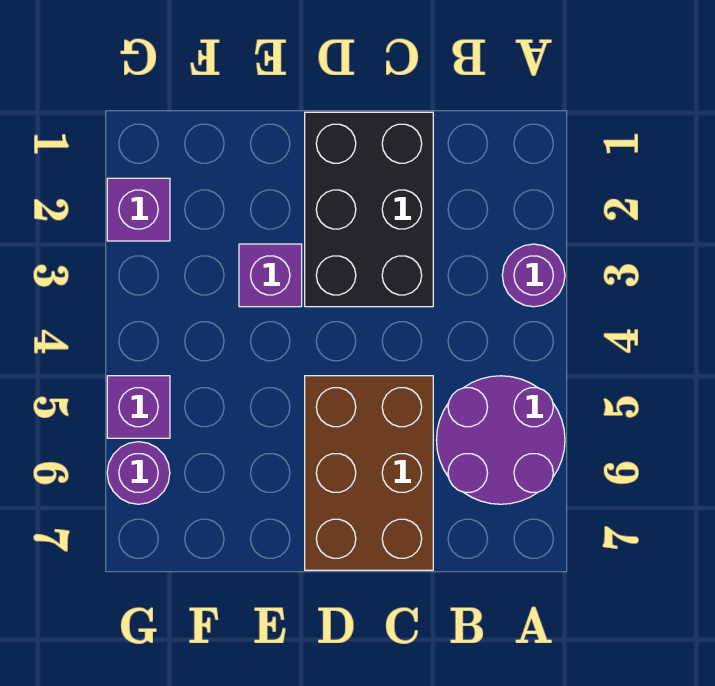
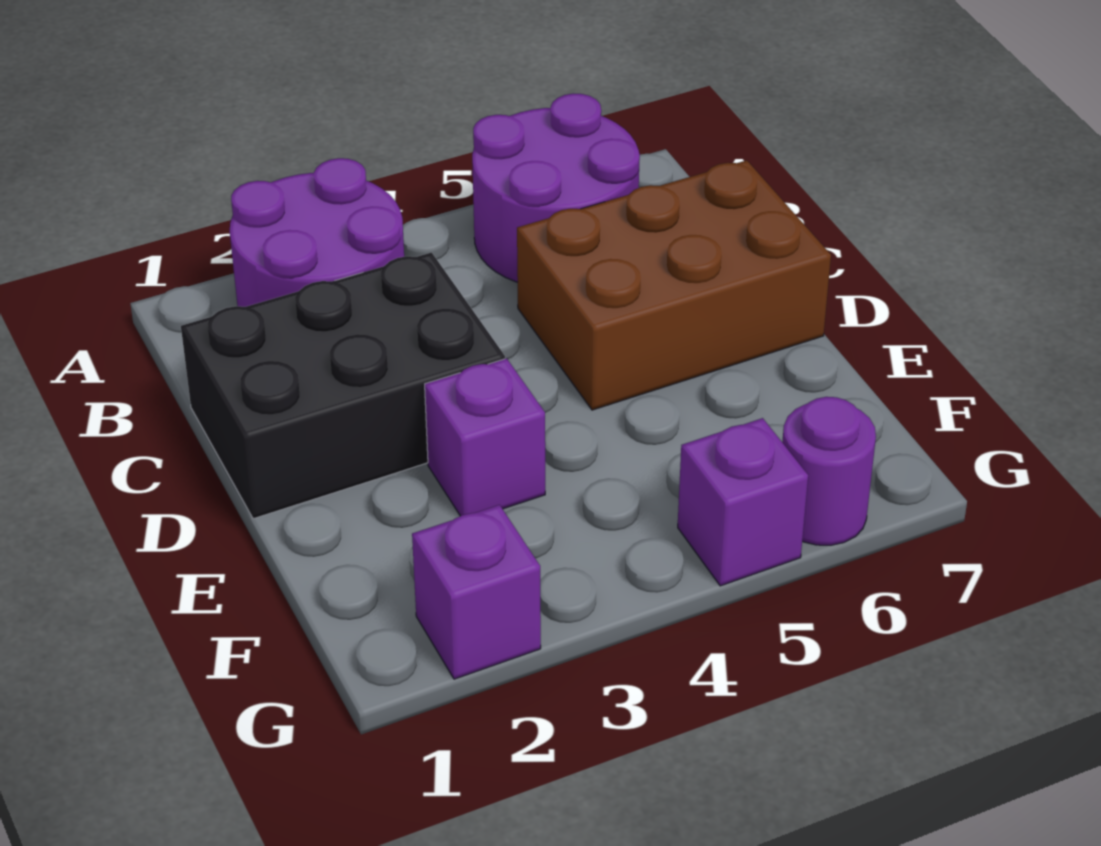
purple 1x1 round brick [502,244,565,307] -> purple 2x2 round brick [230,158,404,307]

